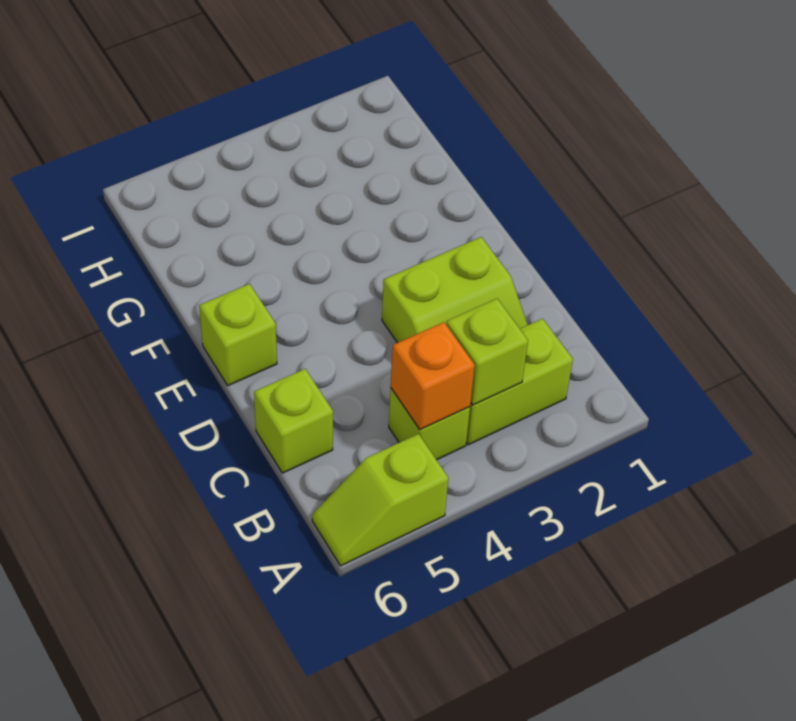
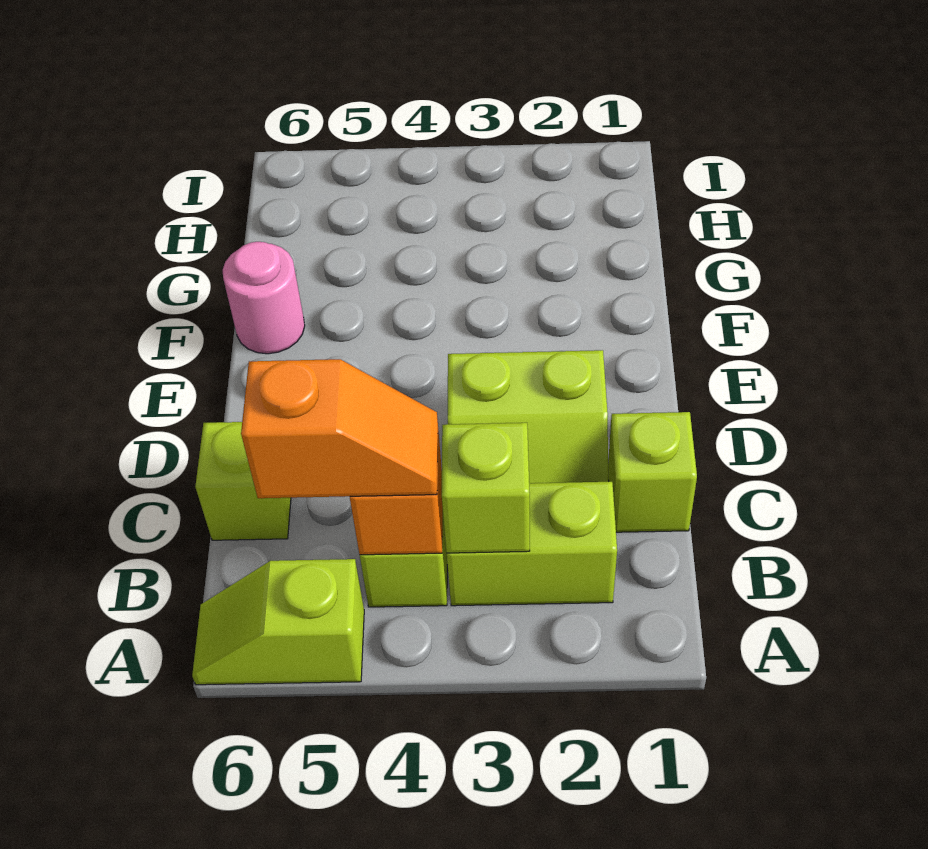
none -> orange 1x2 slope [241,359,438,498]
lime 1x1 brick [199,284,277,386] -> lime 1x1 brick moved to [608,412,697,532]
none -> pink 1x1 round brick [223,242,305,354]

